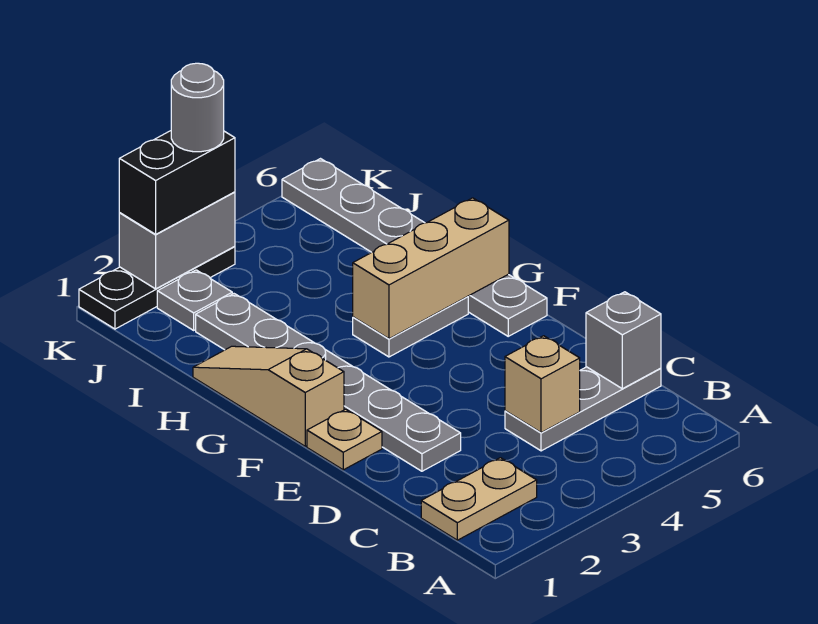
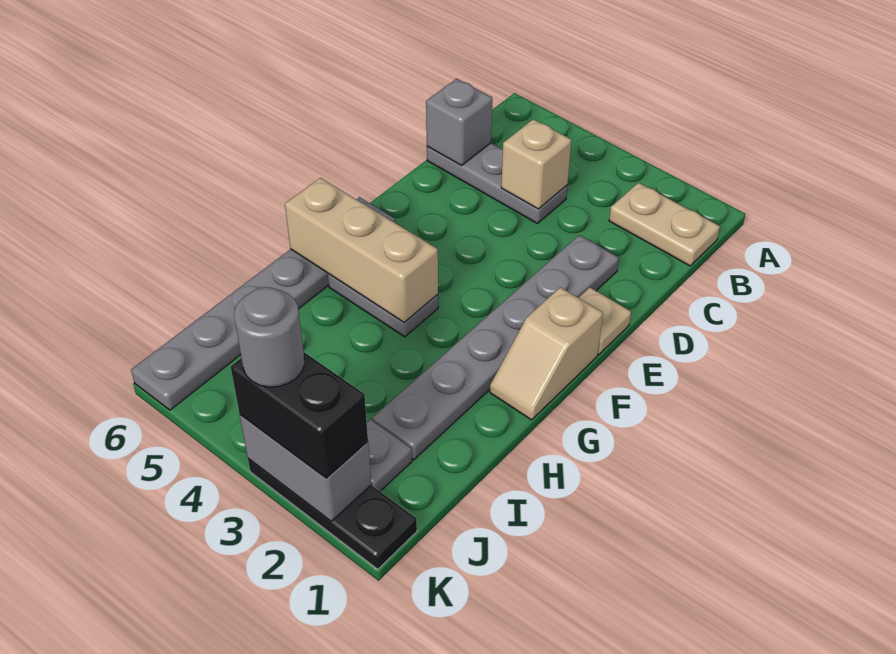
tan 1x3 slope [193,346,344,446] -> tan 1x2 slope [490,287,603,420]

